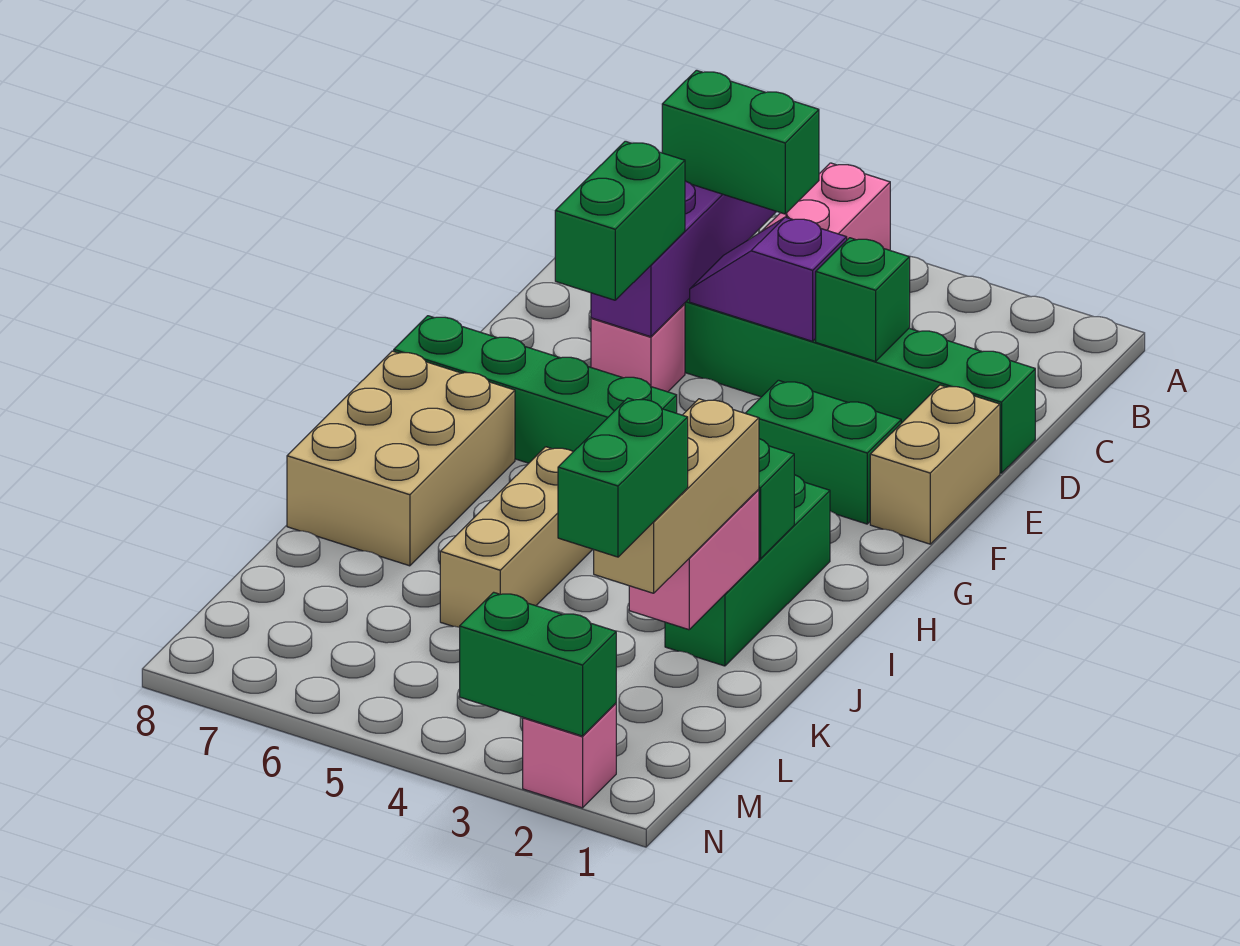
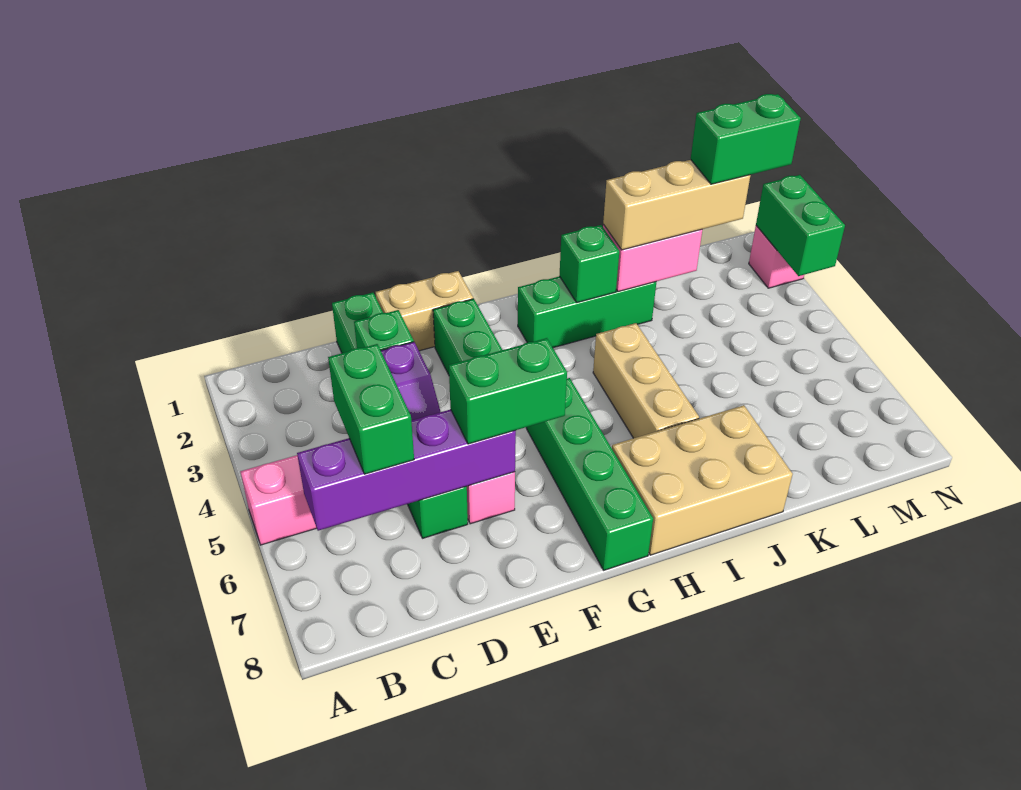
tan 1x3 brick [440,447,593,627] -> tan 1x3 brick turned to [593,323,699,438]

